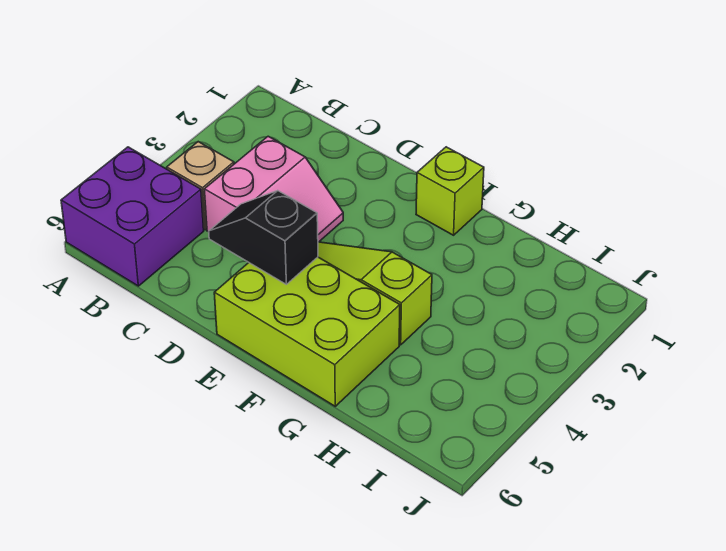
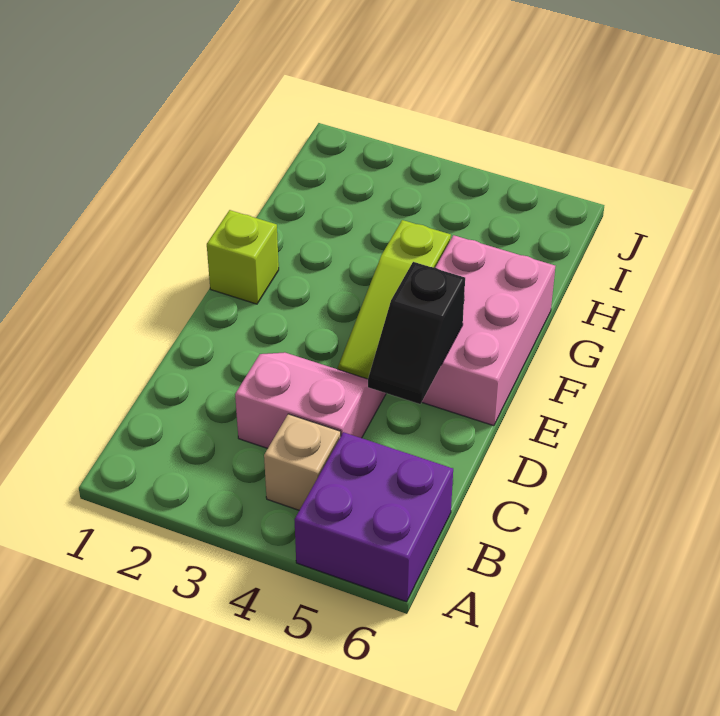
lime 2x3 brick [214,257,400,406] -> pink 2x3 brick [422,235,555,426]

